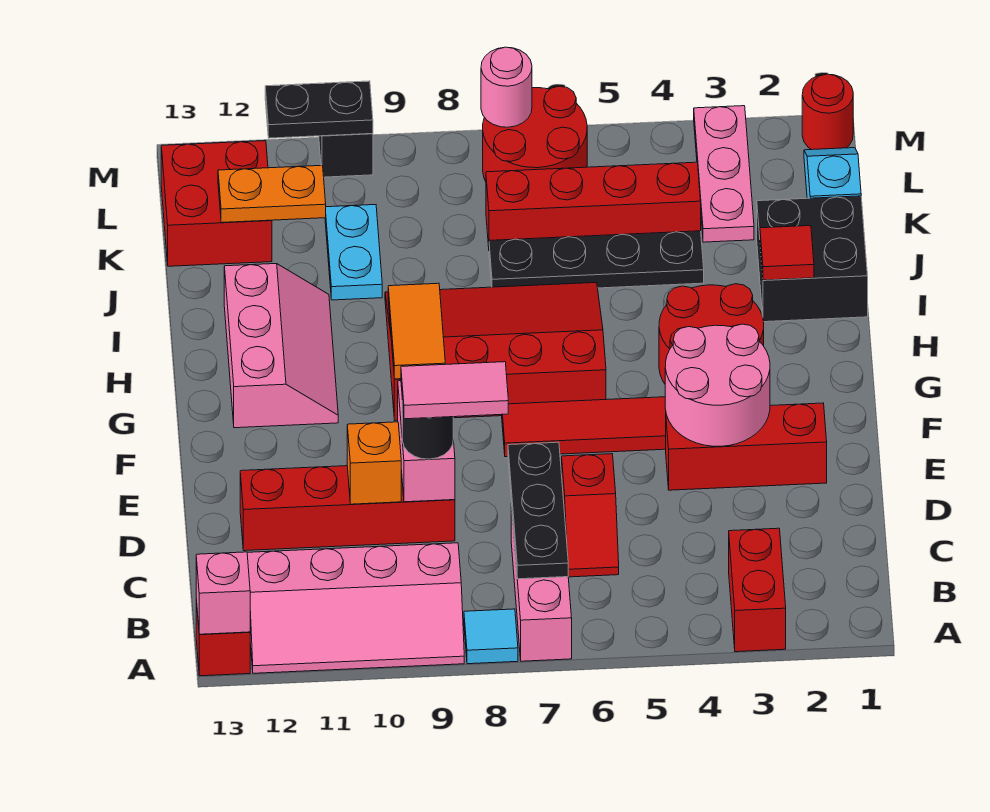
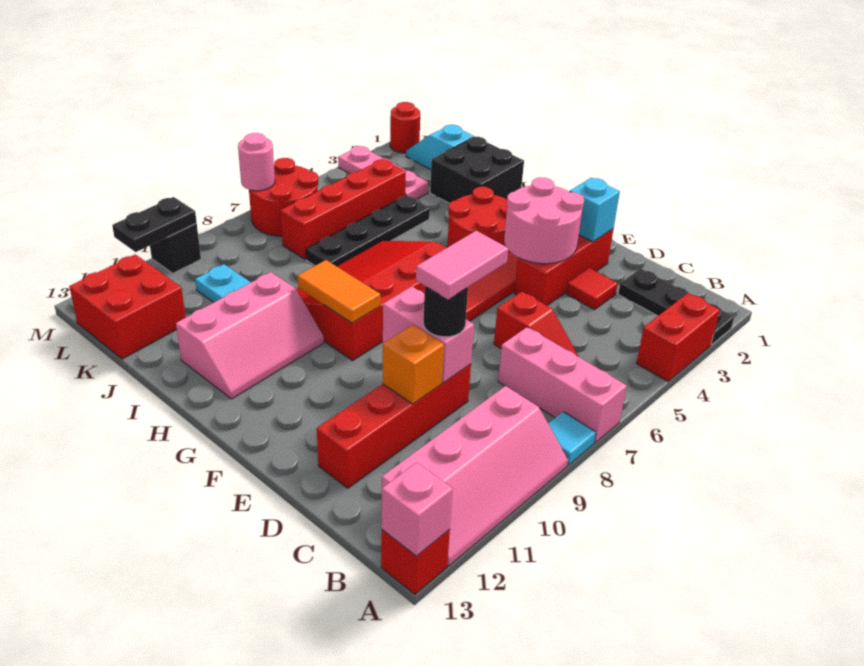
red 1x2 brick [729,528,786,652] -> red 1x2 brick turned to [636,293,720,381]
black 1x3 plate [508,442,568,579] -> black 1x3 plate moved to [618,269,734,345]
none -> cyan 1x1 brick [570,178,620,242]
pink 2x3 slope [224,264,338,428] -> pink 2x3 slope turned to [176,272,324,399]
red 1x1 tile [760,226,814,280] -> red 1x1 tile moved to [566,268,618,310]
orange 1x2 plate [218,165,326,223] -> none

